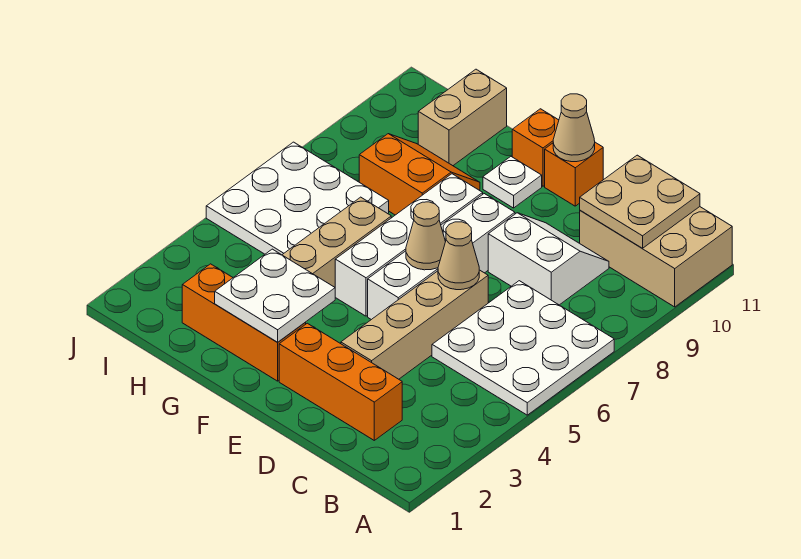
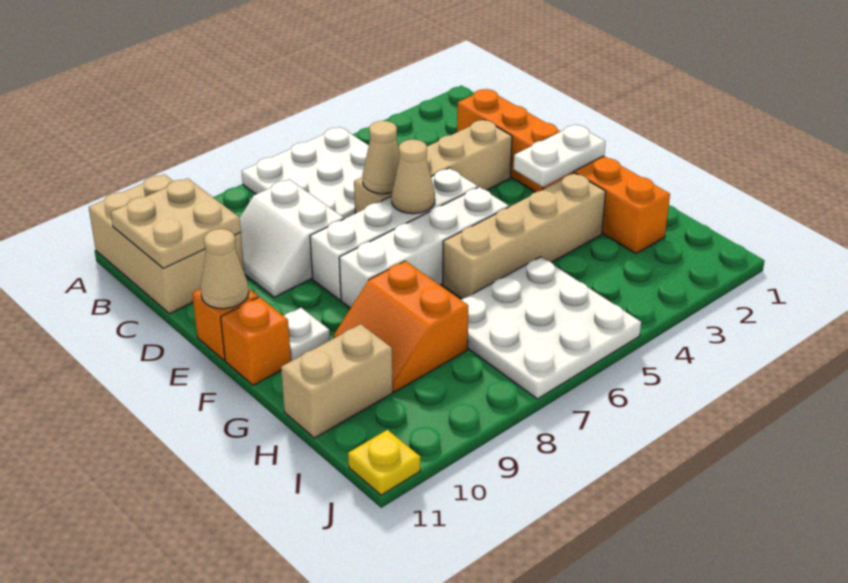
white 2x2 plate [215,249,335,342] -> white 1x2 plate [514,124,606,187]
none -> yellow 1x1 plate [348,430,420,495]

